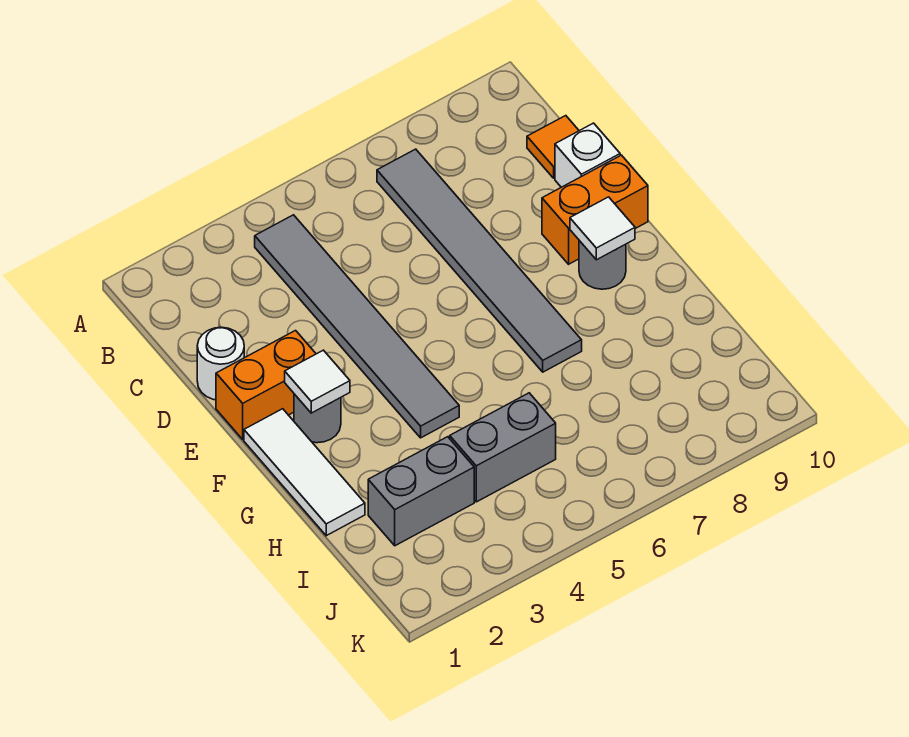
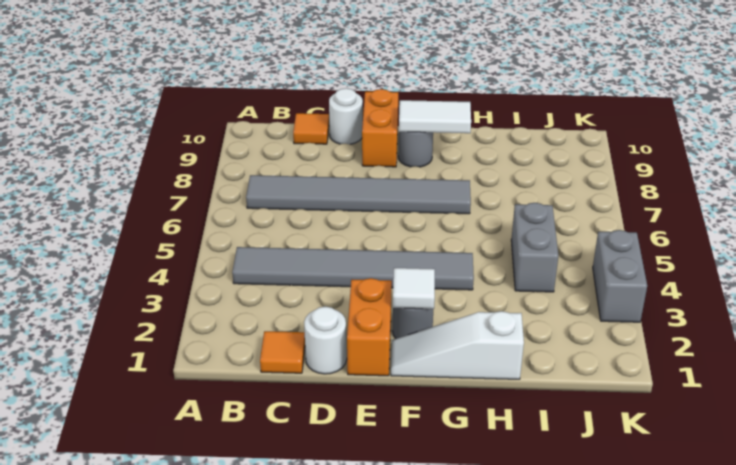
none -> orange 1x1 tile [260,331,305,373]
white 1x1 brick [555,123,620,187] -> white 1x1 round brick [329,88,363,144]
white 1x3 tile [244,409,365,536] -> white 1x3 slope [391,311,524,379]
white 1x1 tile [570,197,635,260] -> white 1x2 tile [399,100,471,133]
grey 1x2 brick [368,437,474,546] -> grey 1x2 brick moved to [593,230,647,322]

